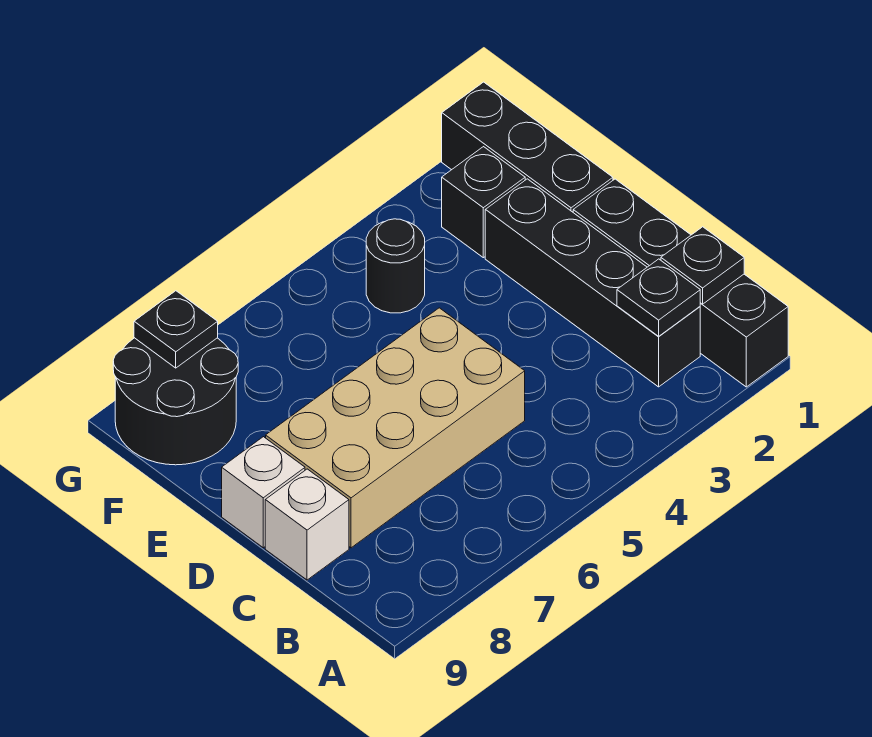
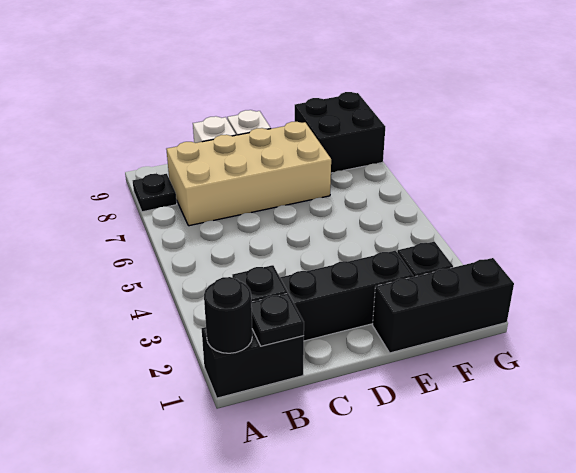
black 1x4 brick [573,179,788,387] -> black 1x2 brick [201,327,304,398]
tan 2x4 brick [266,308,525,548] -> tan 2x4 brick turned to [166,122,331,226]
black 1x1 round brick [366,219,425,313] -> black 1x1 round brick moved to [204,277,252,353]
black 2x2 round brick [113,338,238,465] -> black 2x2 brick [295,92,385,173]
black 1x1 plate [134,291,218,368] -> black 1x1 plate moved to [133,174,177,212]

